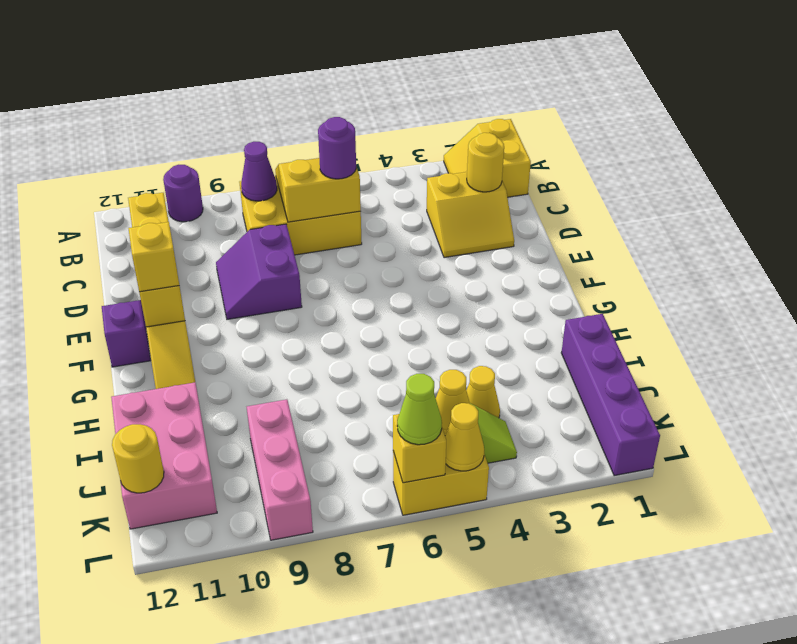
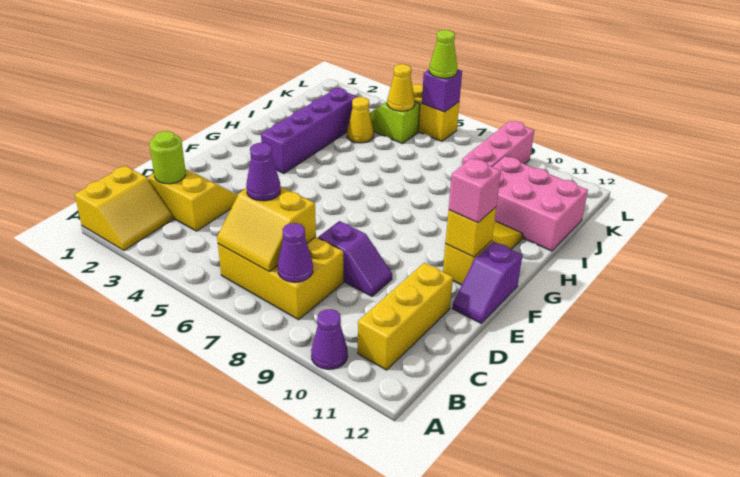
purple 1x1 round brick [163,165,203,222] -> purple 1x1 cone [311,309,348,369]
yellow 1x1 round brick [467,133,504,192] -> lime 1x1 round brick [149,131,186,184]
purple 1x1 round brick [318,117,356,179] -> purple 1x1 cone [246,143,281,201]
purple 2x2 slope [216,224,302,319] -> purple 1x2 slope [318,221,392,296]
yellow 1x1 brick [128,222,179,292] -> pink 1x1 brick [449,158,501,223]
purple 1x4 brick [561,314,660,476] -> purple 1x4 brick moved to [261,88,357,173]
pink 2x3 brick [111,382,217,529] -> pink 2x3 brick turned to [493,156,588,251]
yellow 1x1 round brick [112,424,164,493] -> none
yellow 1x1 cone [445,403,484,471] -> none
yellow 1x1 brick [393,414,446,483] -> purple 1x1 brick [422,69,462,112]

